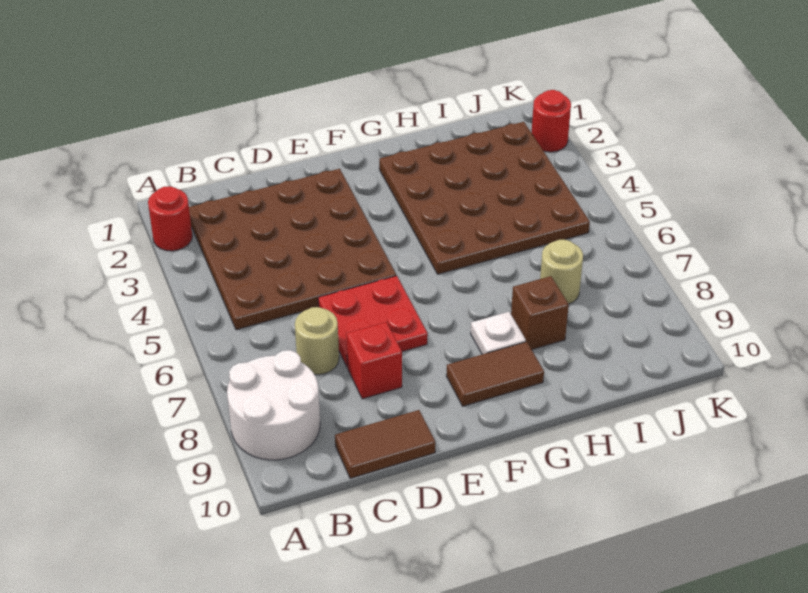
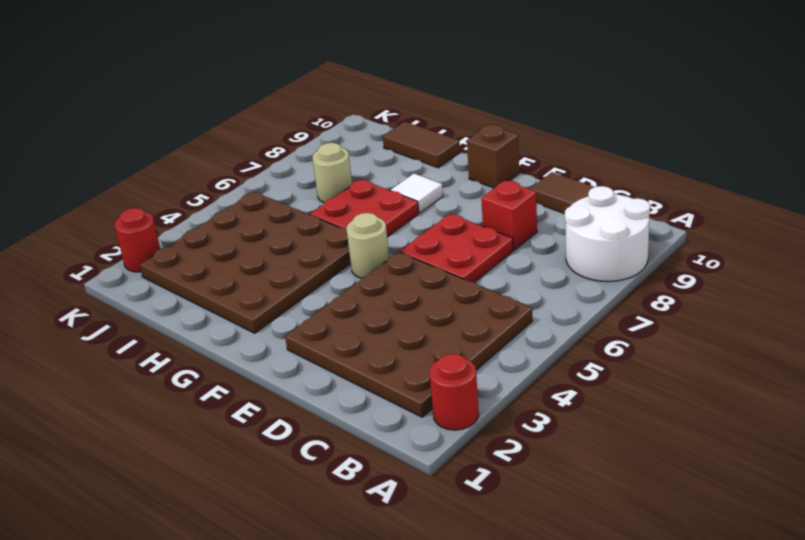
tan 1x1 round brick [295,307,339,375] -> tan 1x1 round brick moved to [346,213,389,278]
brown 1x2 tile [446,342,544,406] -> brown 1x2 tile moved to [383,122,460,168]
none -> red 2x2 plate [310,180,419,237]
white 1x1 plate [471,312,526,354] -> white 1x1 tile [391,174,443,213]
brown 1x1 brick [511,276,569,350] -> brown 1x1 brick moved to [467,125,519,188]

